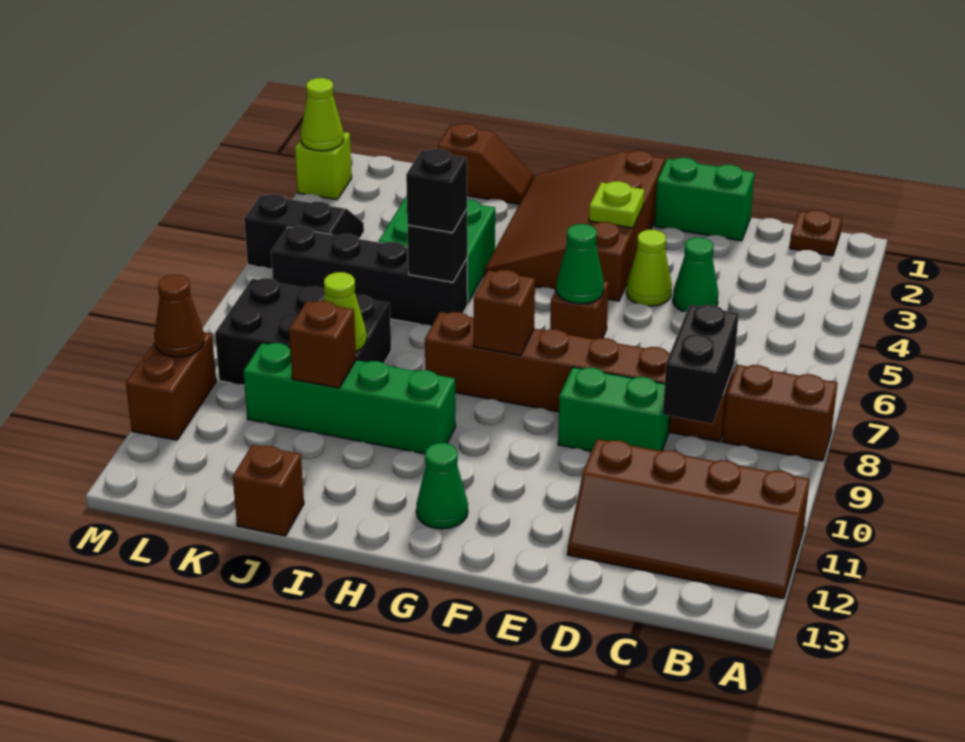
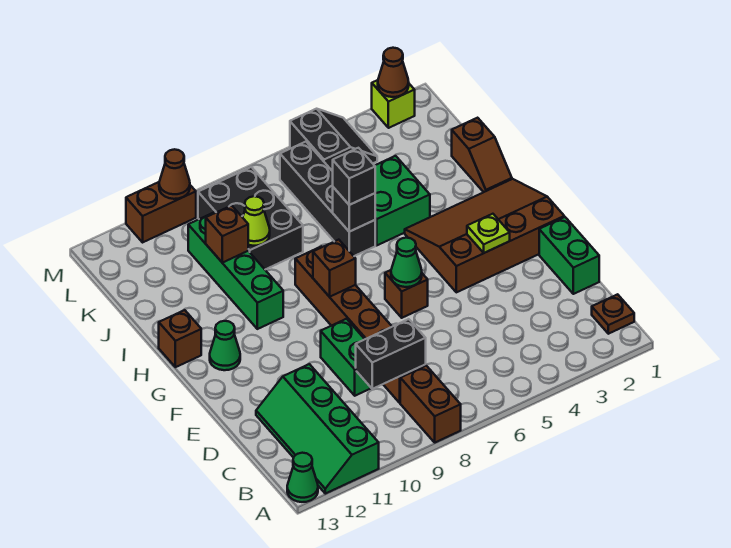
brown 2x4 slope [567,439,810,599] -> green 2x4 slope [256,364,379,494]
green 1x1 cone [673,237,719,312] -> green 1x1 cone moved to [287,453,318,502]
lime 1x1 cone [626,230,672,306] -> none
brown 1x1 brick [233,445,304,536] -> brown 1x1 brick moved to [159,310,201,367]
lime 1x1 cone [301,78,344,151] -> brown 1x1 cone [378,48,409,97]

